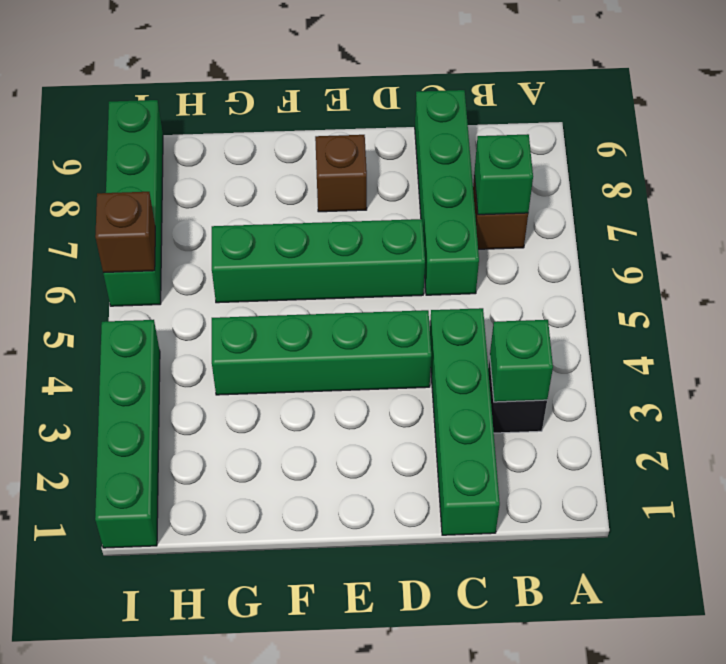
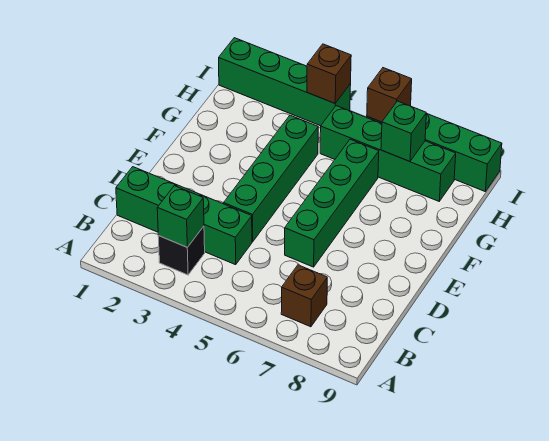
green 1x1 brick [474,134,533,215] -> green 1x1 brick moved to [381,101,426,161]
green 1x4 brick [415,90,479,295] -> green 1x4 brick moved to [320,106,456,201]
brown 1x1 brick [315,135,367,212] -> brown 1x1 brick moved to [307,44,351,103]

